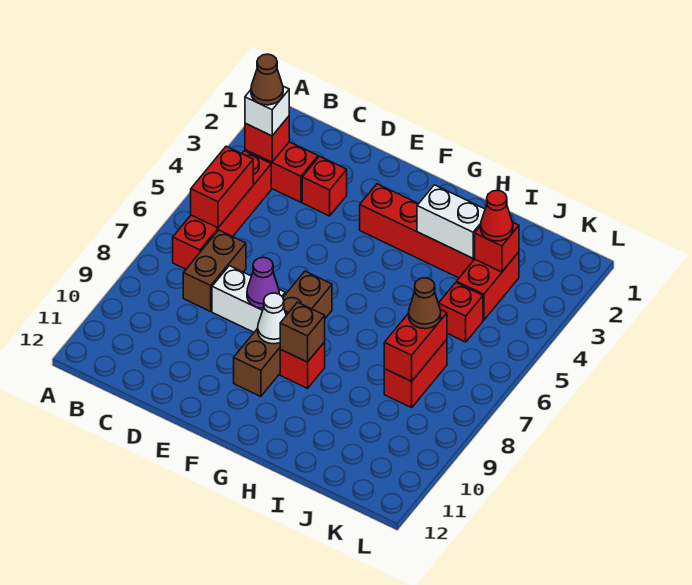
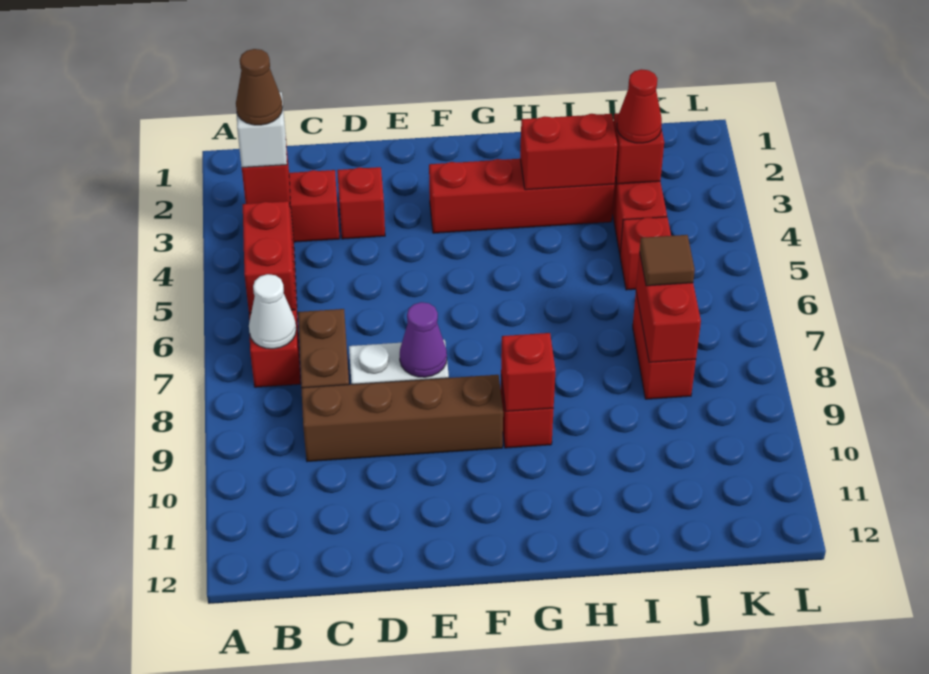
brown 1x4 brick [234,271,332,397] -> brown 1x4 brick turned to [301,375,503,462]
white 1x1 cone [258,293,286,344] -> white 1x1 cone moved to [249,274,296,349]
brown 1x1 brick [280,302,325,362] -> red 1x1 brick [501,333,556,411]
white 1x2 brick [417,185,485,258] -> red 1x2 brick [520,114,618,190]
brown 1x1 cone [409,278,441,329] -> brown 1x1 tile [640,235,695,286]

